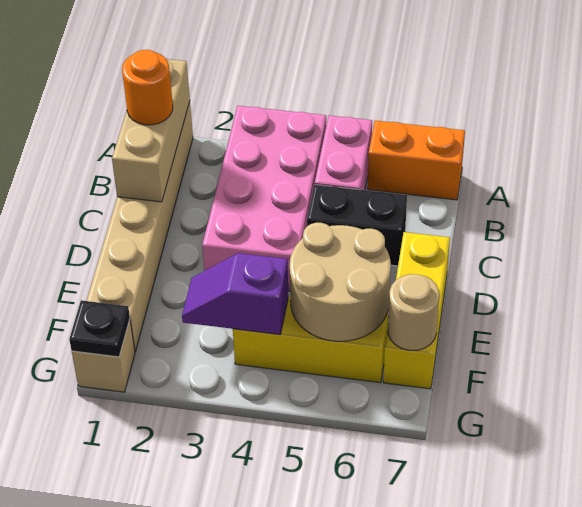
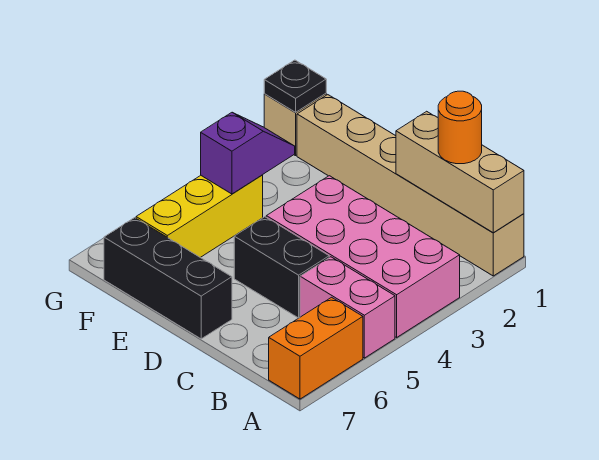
black 1x2 brick [307,185,407,266] -> black 1x2 brick turned to [234,217,329,318]
yellow 1x3 brick [383,232,450,389] -> black 1x3 brick [104,218,232,339]
tan 2x2 round brick [290,223,391,341] -> none
tan 1x1 round brick [388,274,439,350] -> none

